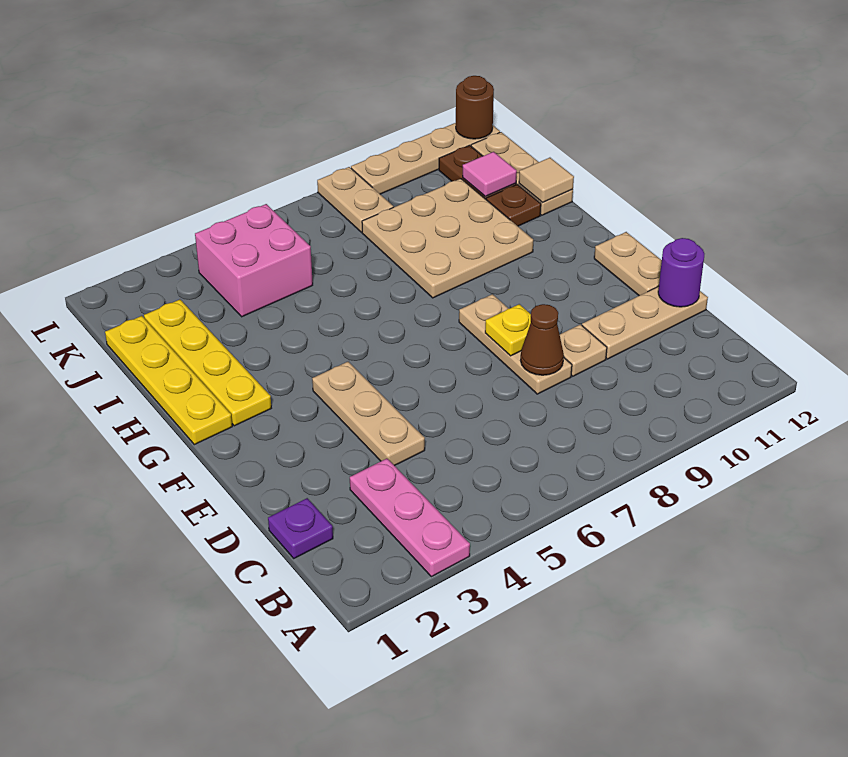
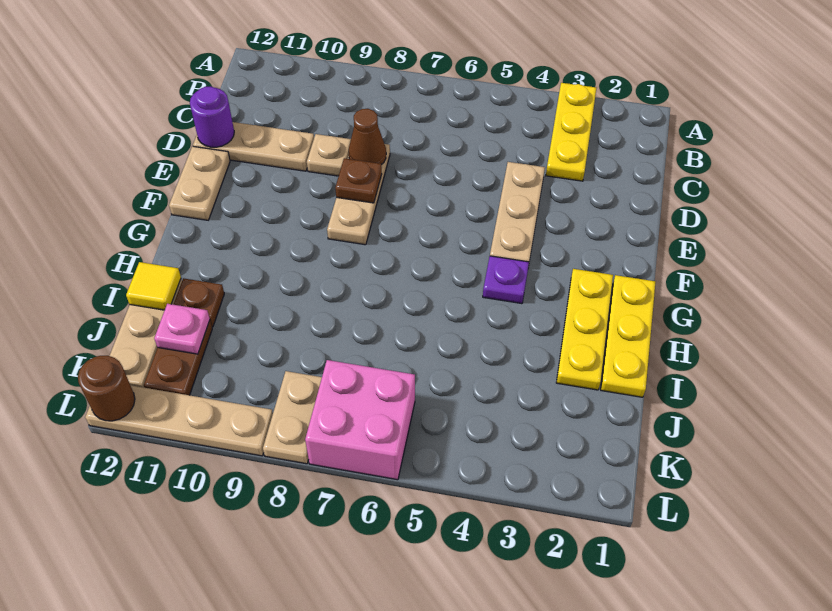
pink 1x3 plate [350,459,470,577] -> yellow 1x3 plate [546,83,596,181]
purple 1x1 plate [268,498,333,558] -> purple 1x1 plate moved to [483,256,529,304]
yellow 1x1 plate [485,304,531,356] -> brown 1x1 plate [335,158,382,203]
yellow 1x4 plate [105,316,232,445] -> yellow 1x3 plate [601,275,655,397]
yellow 1x4 plate [144,300,271,426] -> yellow 1x3 plate [556,269,613,390]
tan 3x3 plate [362,179,533,298] -> none
tan 1x1 tile [519,158,574,203] -> yellow 1x1 tile [126,262,181,310]
pink 2x2 brick [195,204,313,317] -> pink 2x2 brick moved to [305,360,415,480]
pink 1x1 tile [463,152,517,196] -> pink 1x1 plate [154,304,210,354]

